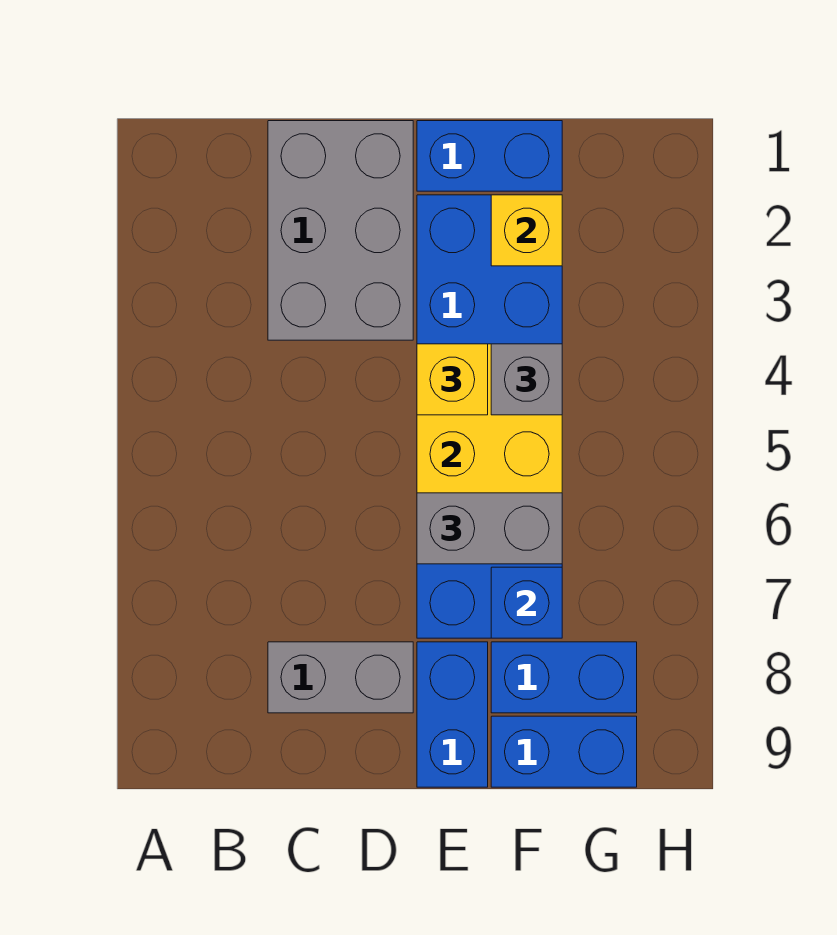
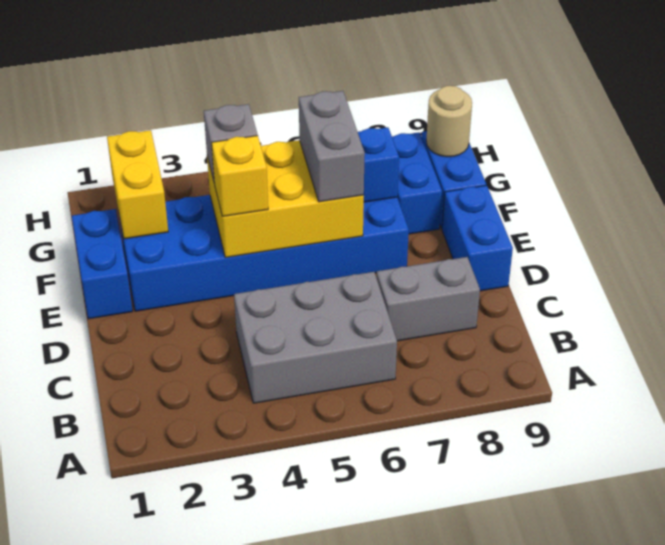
grey 2x3 brick [268,121,413,340] -> grey 2x3 brick moved to [234,272,397,403]
grey 1x2 brick [268,642,413,713] -> grey 1x2 brick turned to [376,257,480,341]
blue 1x2 brick [417,642,488,787] -> blue 1x2 brick turned to [442,185,513,291]
yellow 1x1 brick [491,195,562,266] -> yellow 1x2 brick [107,130,168,239]
none -> tan 1x1 round brick [426,86,472,157]

